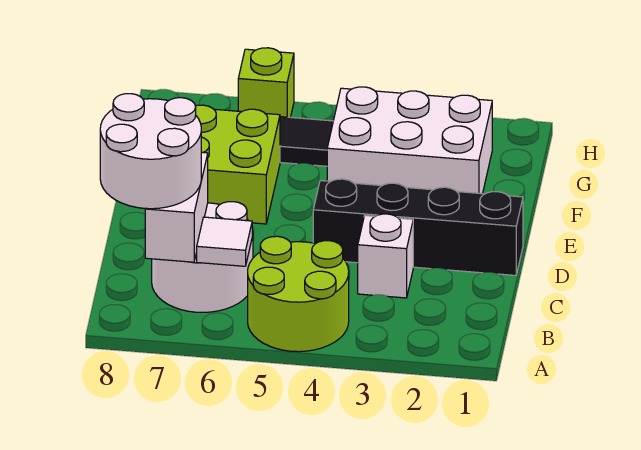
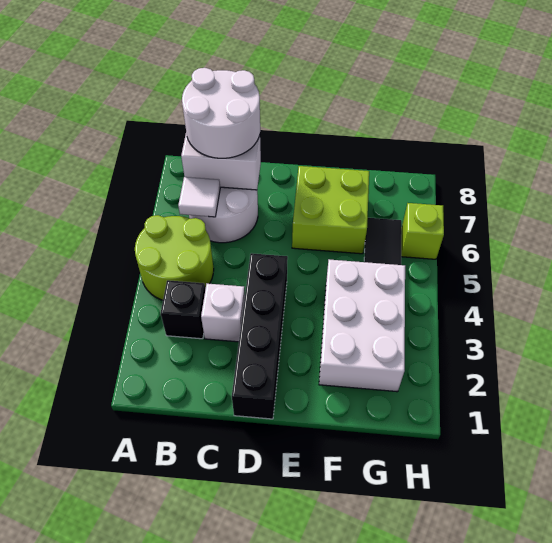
none -> black 1x1 brick [161,280,205,339]

